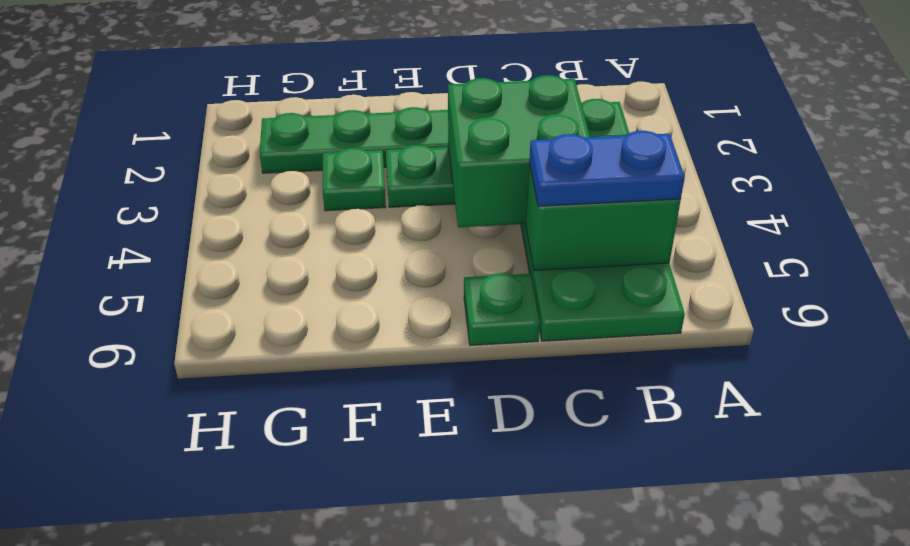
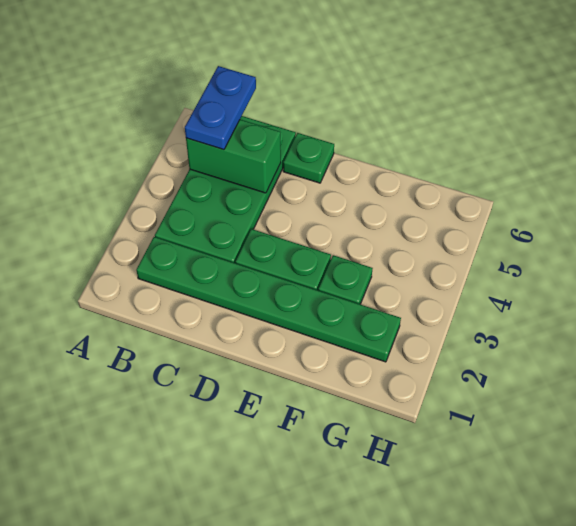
blue 1x2 plate [529,131,685,206] -> blue 1x2 plate turned to [185,66,256,150]
green 2x2 brick [448,75,590,227] -> none

